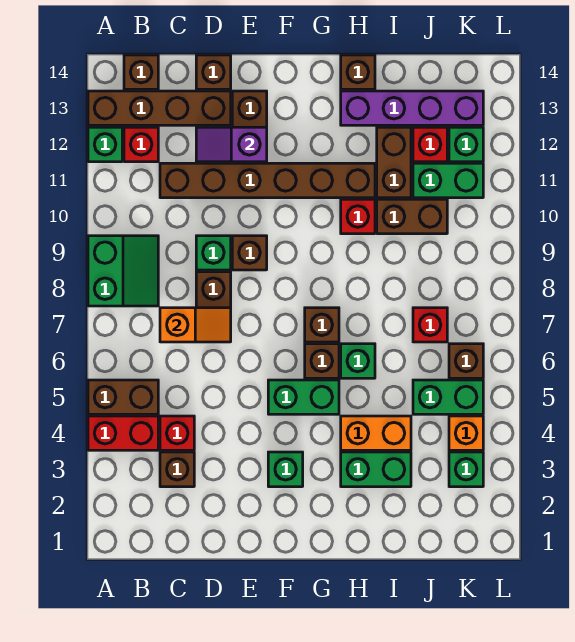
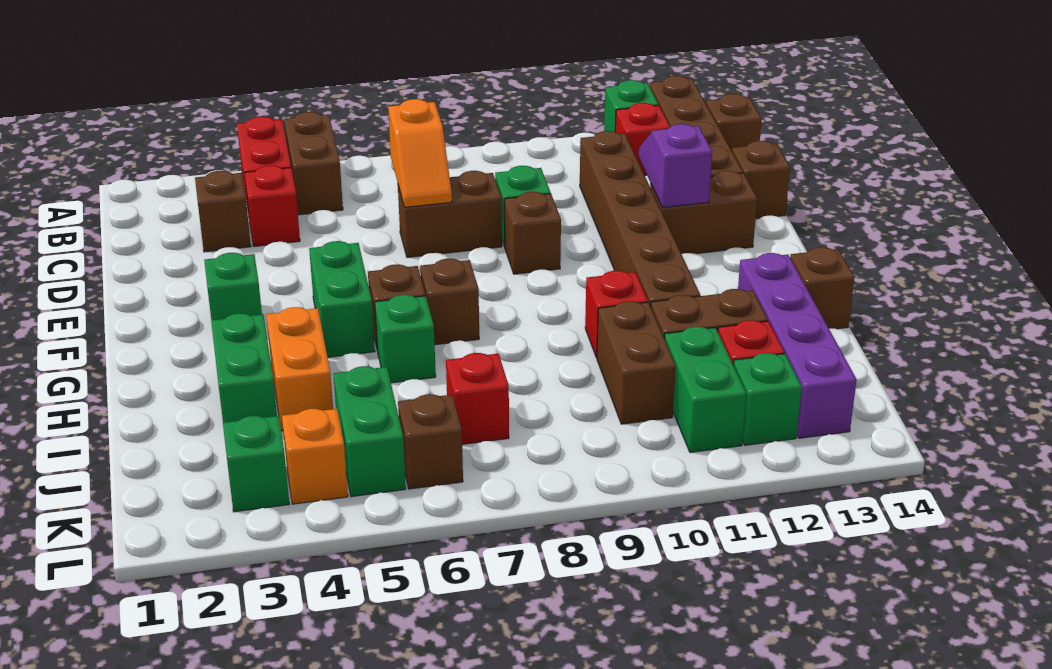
green 2x2 slope [88,236,158,306] -> none

